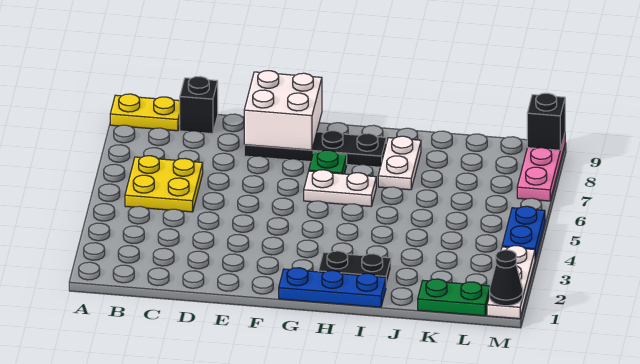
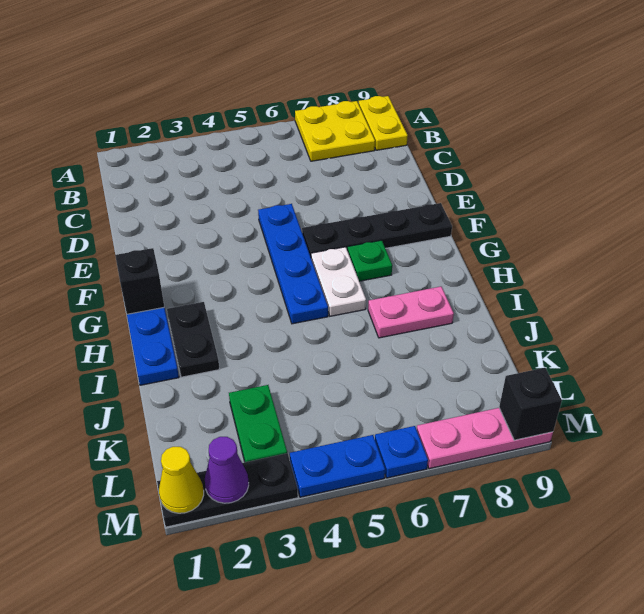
yellow 2x2 plate [125,156,203,212] -> yellow 2x2 plate moved to [295,101,375,161]
black 1x1 brick [180,77,218,134] -> black 1x1 brick moved to [115,248,164,314]
none -> blue 1x4 plate [258,204,328,324]
black 1x4 plate [244,131,386,167] -> black 1x4 plate turned to [302,203,452,256]
white 2x2 brick [244,71,322,150] -> none
white 1x2 plate [378,136,421,190] -> pink 1x2 plate [368,287,454,338]
green 1x2 plate [418,279,490,316] -> green 1x2 plate moved to [229,385,287,462]
white 1x3 plate [487,246,535,319] -> black 1x3 plate [157,453,298,527]
black 1x1 cone [490,250,523,306] -> yellow 1x1 cone [159,447,204,513]
none -> purple 1x1 cone [205,437,249,503]
none -> blue 1x1 plate [375,426,428,478]

